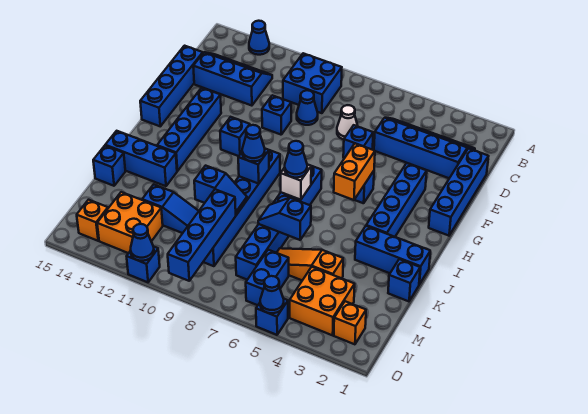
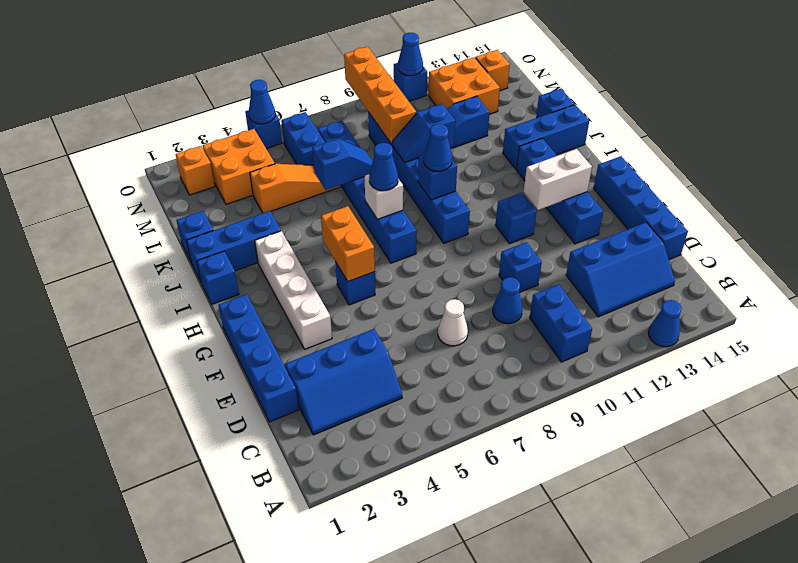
blue 2x2 brick [283,53,342,113] -> blue 1x2 brick [530,284,592,362]
blue 2x4 slope [374,118,475,178] -> blue 2x3 slope [285,329,402,435]
blue 1x1 brick [343,125,373,158] -> blue 1x1 brick moved to [197,251,239,304]
blue 1x4 brick [366,163,427,237] -> white 1x4 brick [255,231,332,349]
none -> white 1x2 brick [524,149,592,210]
blue 1x4 brick [168,189,236,281] -> orange 1x4 brick [344,47,416,144]

